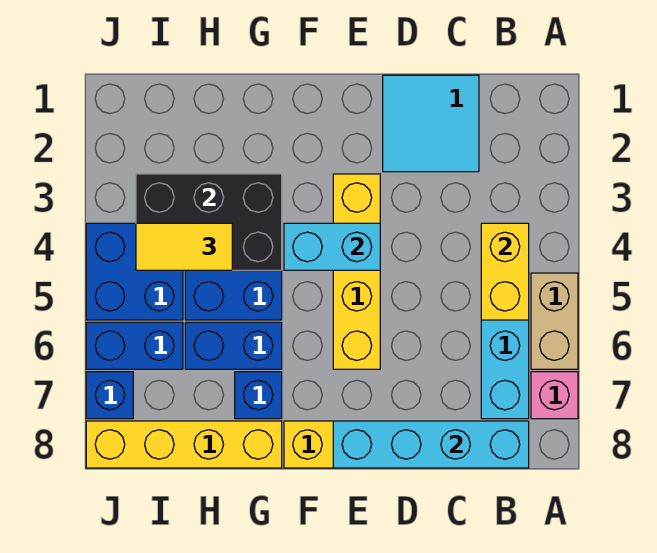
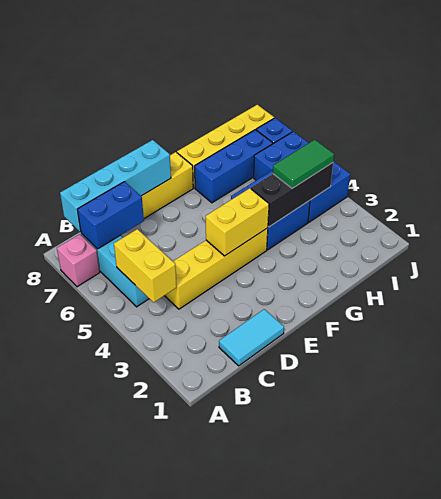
tan 1x2 brick [531,273,578,369] -> none
cyan 2x2 tile [383,75,479,172] -> cyan 1x2 tile [219,309,284,366]
yellow 1x4 brick [333,174,380,369] -> yellow 1x4 brick turned to [164,228,268,309]
cyan 1x2 brick [284,223,380,270] -> yellow 1x2 brick [206,188,269,256]
black 2x3 brick [136,174,282,270] -> black 1x3 brick [251,163,333,227]
blue 1x2 brick [185,322,282,369] -> blue 1x2 brick moved to [77,182,144,249]
blue 1x1 brick [235,372,282,419] -> blue 1x3 brick [195,130,273,203]
yellow 1x2 tile [136,223,232,270] -> green 1x2 tile [273,140,334,188]

